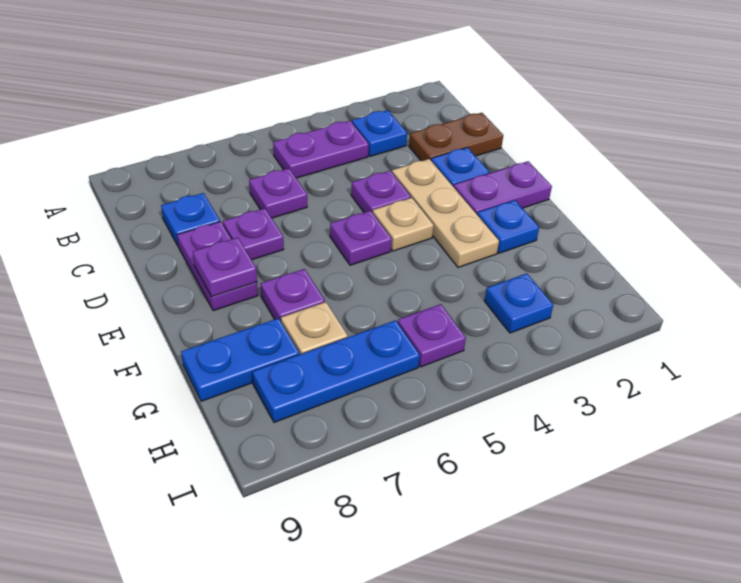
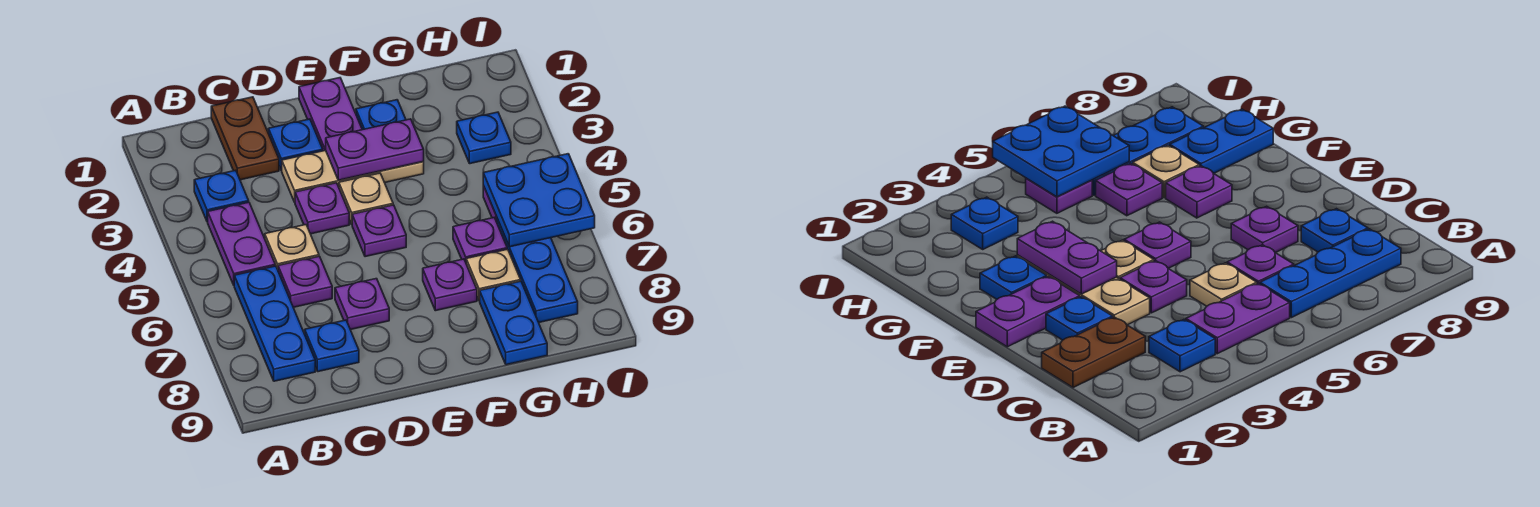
none -> blue 1x3 plate [234,266,315,381]
none -> tan 1x1 plate [265,225,319,270]
purple 1x2 plate [177,222,258,311] -> purple 1x2 plate moved to [326,119,424,180]
purple 1x1 plate [193,237,257,296] -> purple 1x1 plate moved to [453,218,507,262]
none -> blue 2x2 plate [483,154,595,247]

